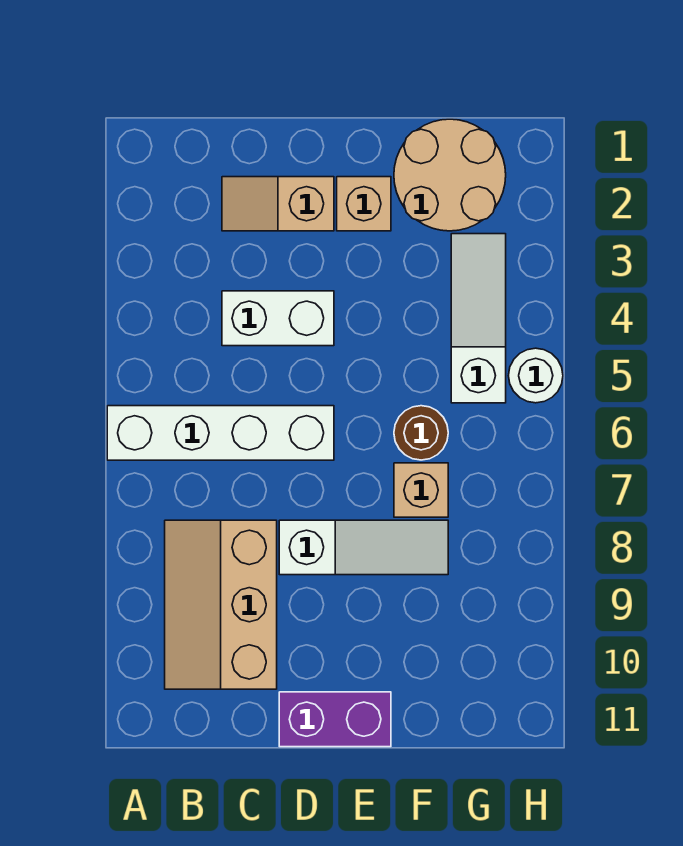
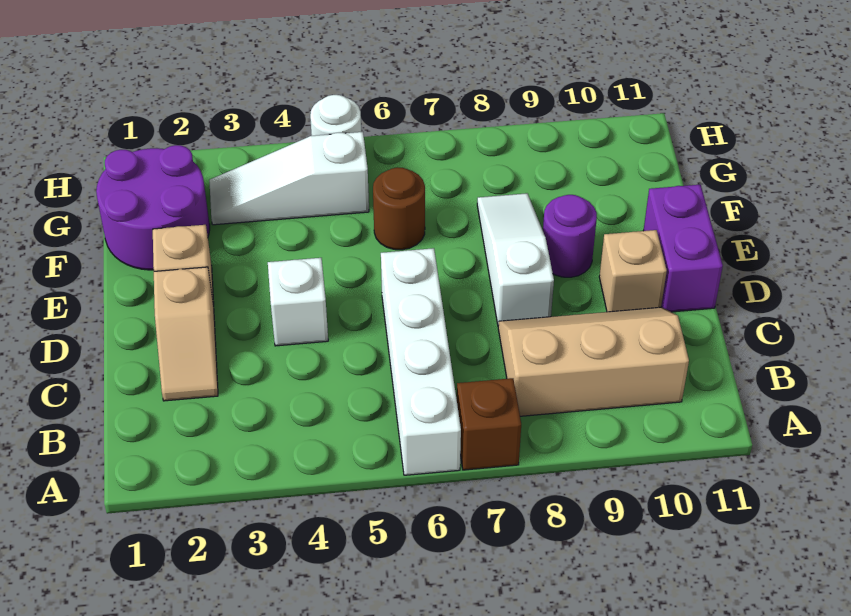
none -> brown 1x1 brick [457,378,521,470]
tan 2x3 slope [165,520,277,689] -> tan 2x3 slope turned to [498,307,689,416]
white 1x2 brick [222,291,334,346] -> white 1x1 brick [268,258,328,346]
none -> purple 1x1 round brick [543,195,597,277]
tan 2x2 round brick [394,119,506,231] -> purple 2x2 round brick [96,145,210,270]
tan 1x1 brick [394,463,448,517] -> tan 1x1 brick moved to [599,230,667,312]

